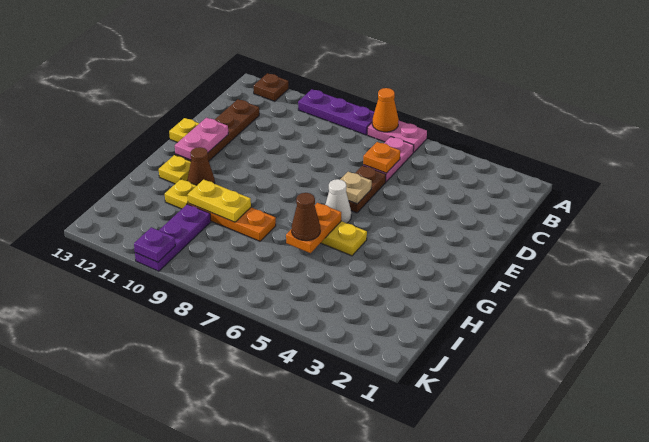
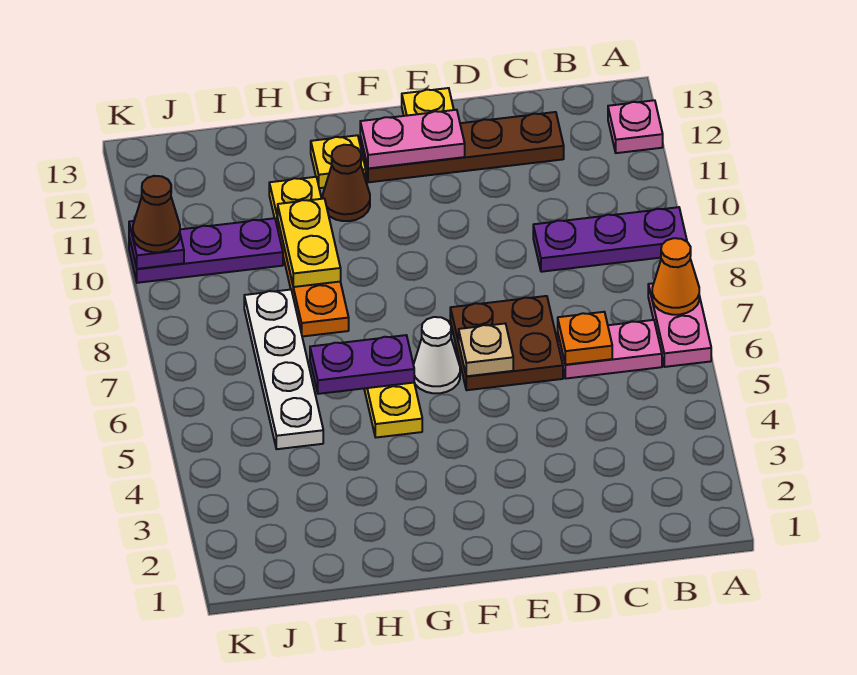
purple 1x3 plate [298,89,374,135] -> purple 1x3 plate turned to [533,207,687,272]
brown 1x1 plate [254,73,289,101] -> pink 1x1 plate [608,100,663,153]
brown 1x2 plate [349,165,386,213] -> brown 2x2 plate [450,296,563,390]
orange 1x2 plate [286,203,341,253] -> purple 1x2 plate [310,335,414,394]
brown 1x1 cone [292,193,320,241] -> brown 1x1 cone moved to [133,176,180,252]
none -> white 1x4 plate [244,290,323,449]

